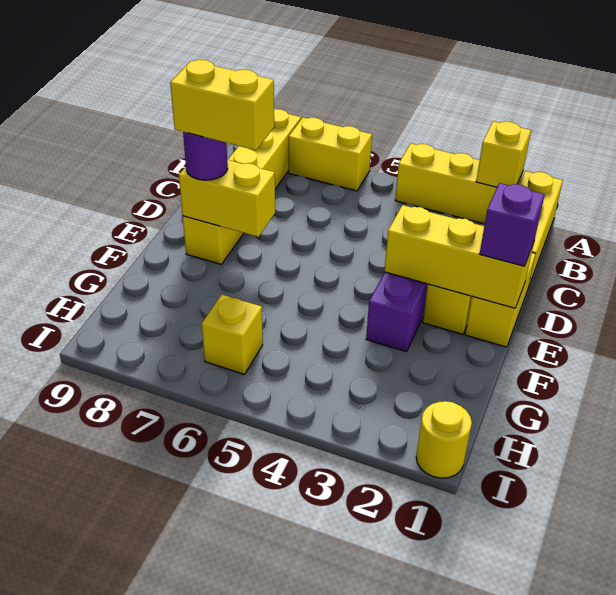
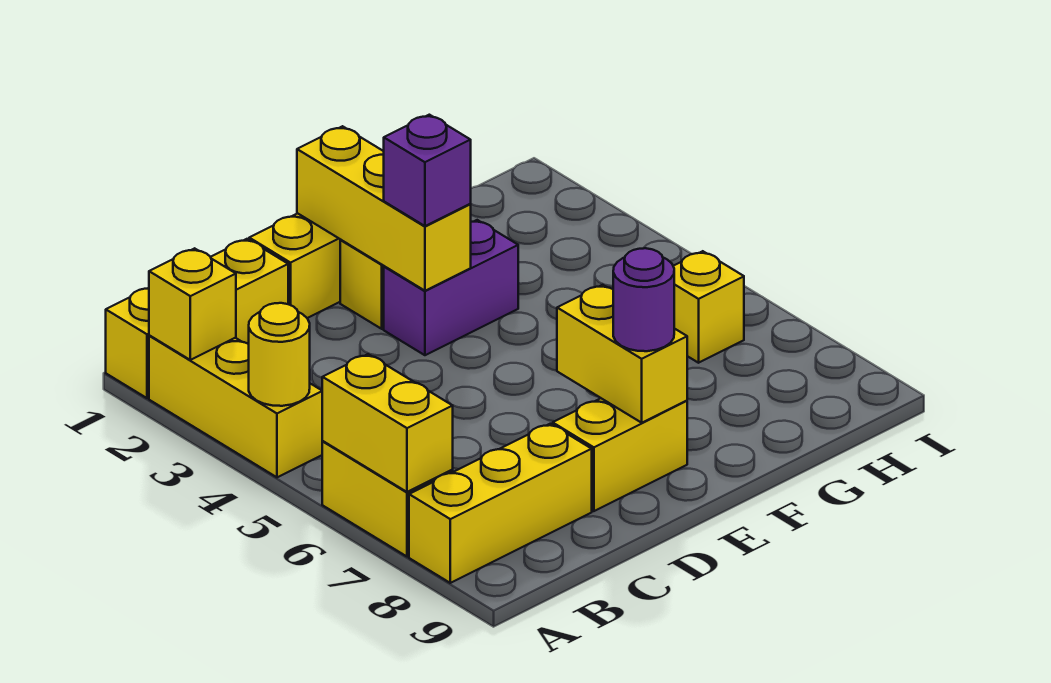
purple 1x1 brick [480,183,545,266] -> purple 1x1 brick moved to [384,115,471,226]
yellow 1x2 brick [170,60,274,150] -> yellow 1x2 brick moved to [322,354,453,492]
yellow 1x1 round brick [416,401,472,478] -> yellow 1x1 round brick moved to [249,303,310,406]

